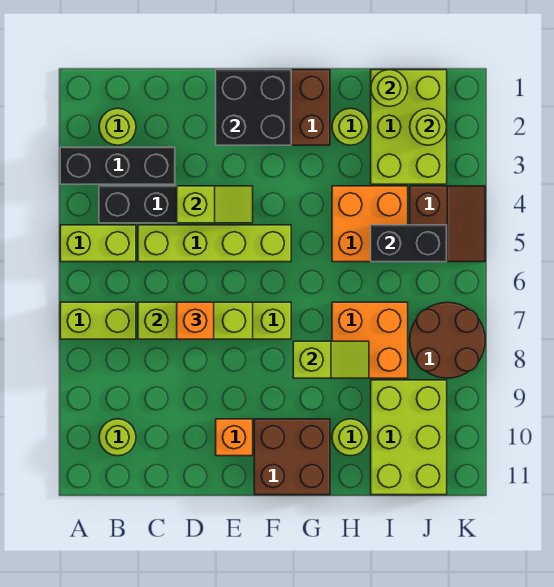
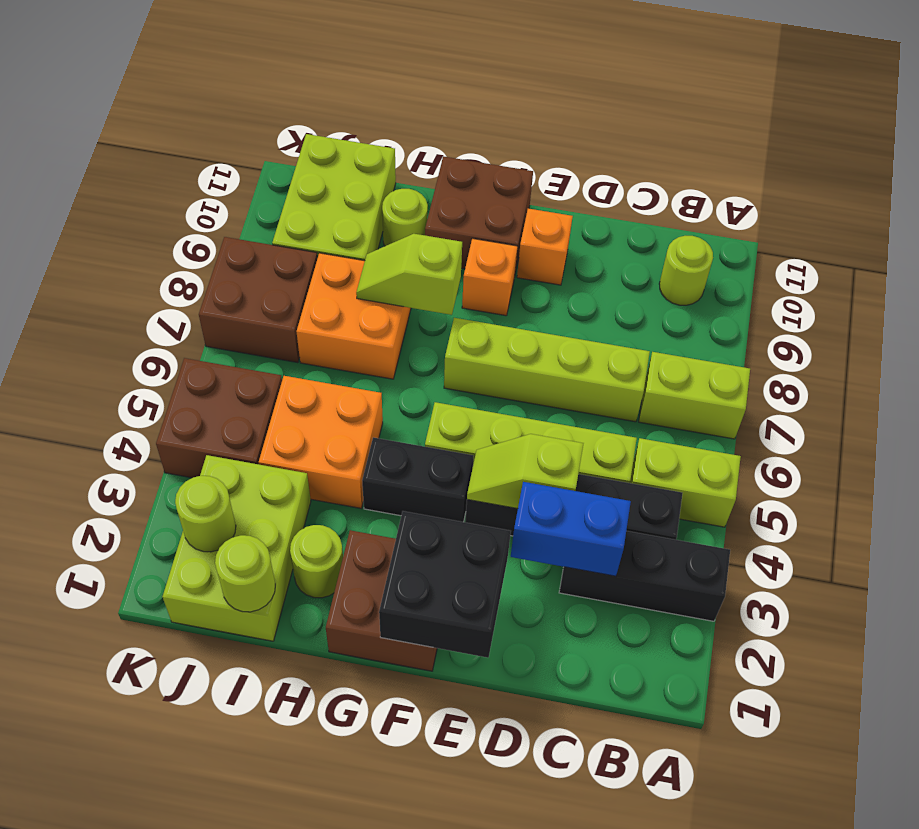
lime 1x1 round brick [99,108,136,145] -> none
none -> blue 1x2 brick [511,482,631,576]
lime 1x3 brick [138,302,253,339] -> none
orange 1x1 brick [177,302,214,339] -> orange 1x1 brick moved to [462,238,518,316]
black 1x2 brick [371,225,447,262] -> black 1x2 brick moved to [362,437,473,522]
brown 2x2 slope [410,186,485,262] -> brown 2x2 brick [156,358,282,478]
brown 2x2 round brick [410,302,485,378] -> brown 2x2 brick [199,237,317,363]

